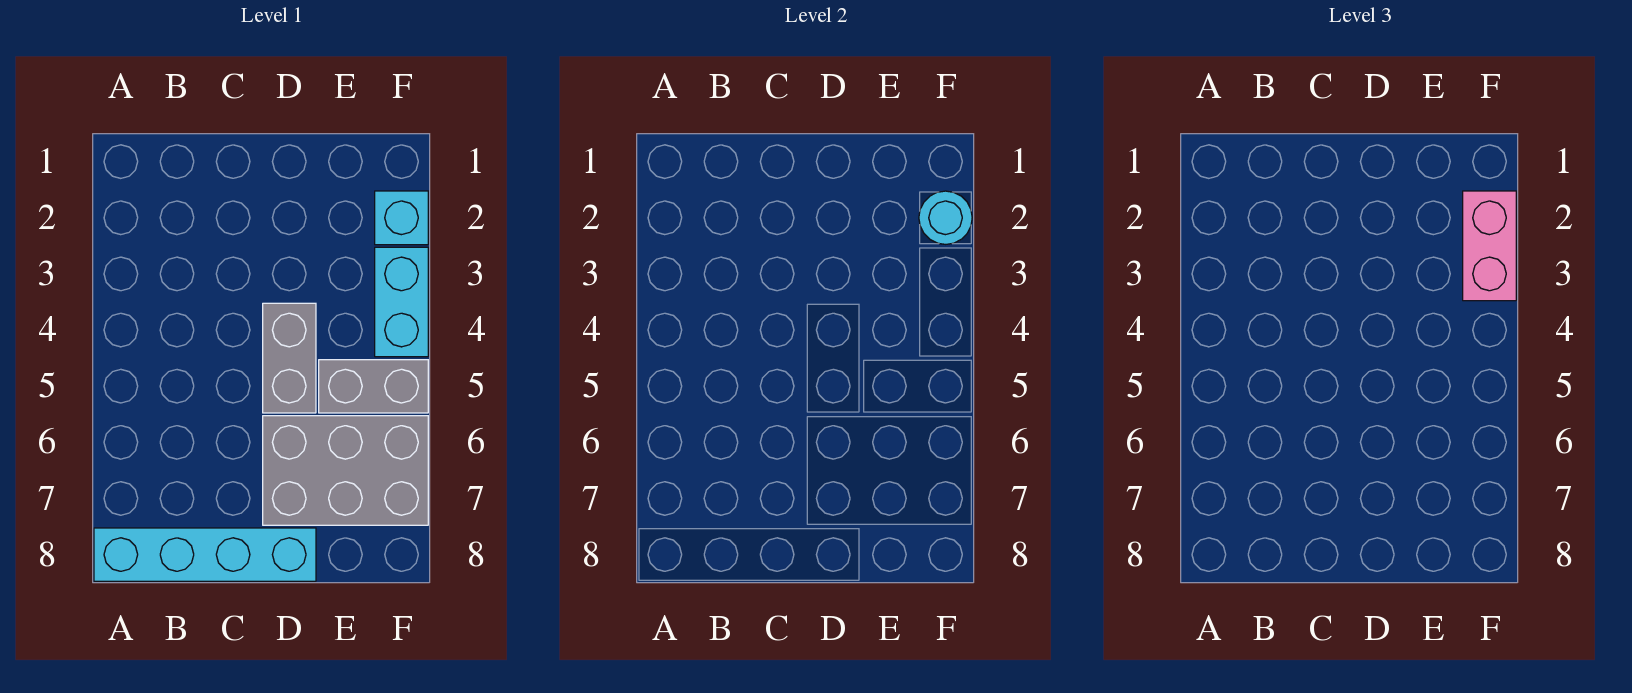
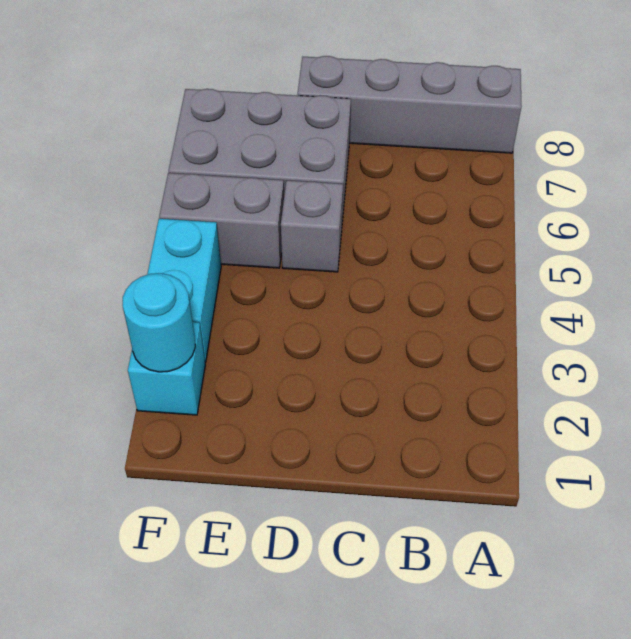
cyan 1x4 brick [94,528,316,581] -> grey 1x4 brick [298,56,522,153]
grey 1x2 brick [263,303,316,413] -> grey 1x1 brick [281,180,343,272]
pink 1x2 brick [1463,191,1516,301] -> none

